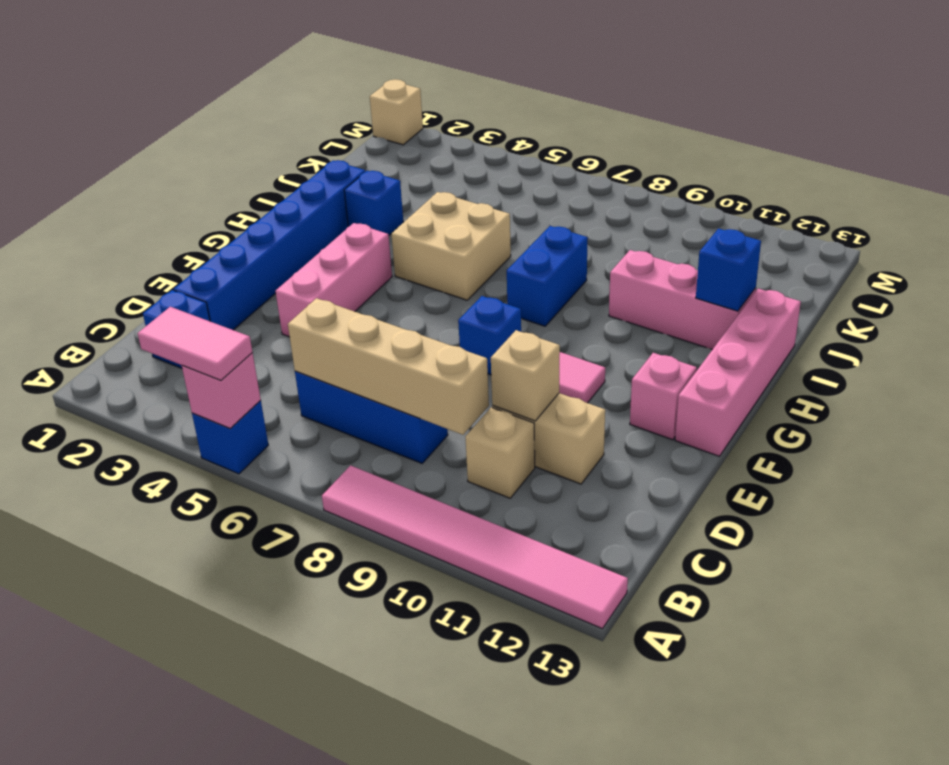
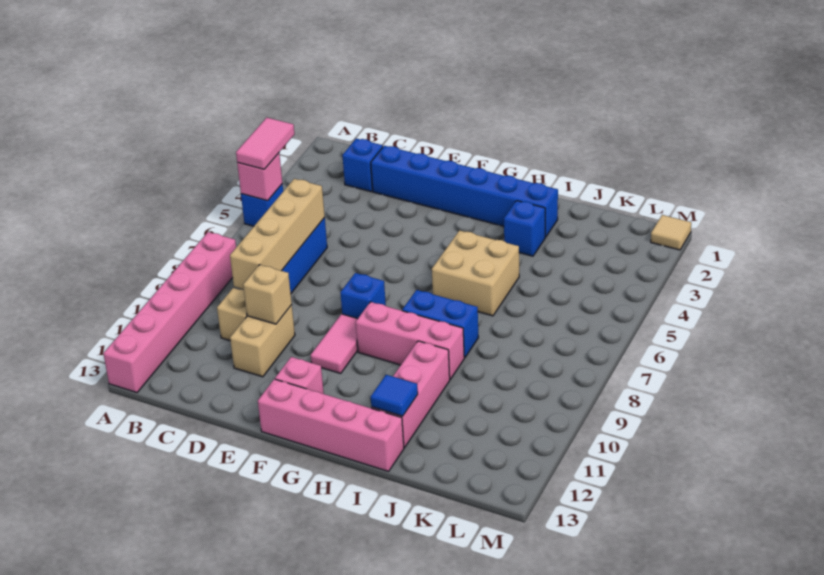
pink 1x6 tile [322,465,628,629] -> pink 1x6 brick [103,232,236,393]
pink 1x3 brick [276,223,392,337] -> pink 1x3 brick moved to [356,302,464,379]
blue 1x1 brick [696,229,761,311] -> blue 1x1 tile [371,375,418,416]
tan 1x1 brick [370,79,423,145] -> tan 1x1 tile [651,215,691,250]

